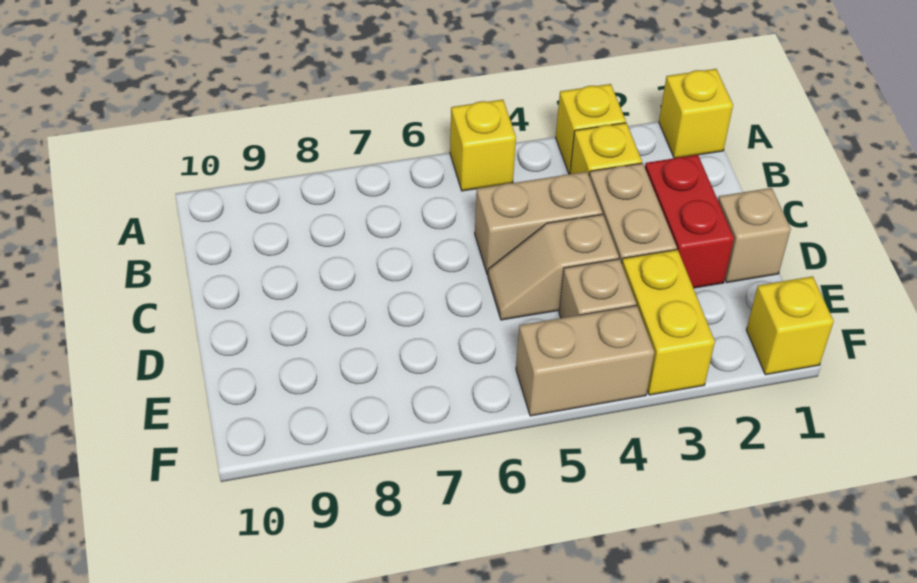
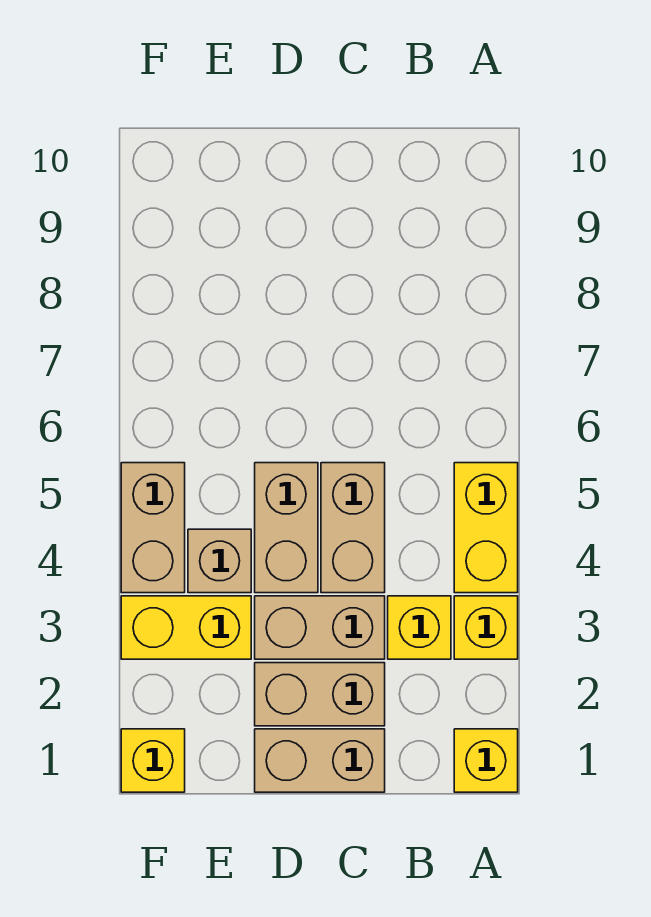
yellow 1x1 brick [450,100,516,191] -> yellow 1x2 brick [454,463,518,593]
red 1x2 brick [645,155,734,288] -> tan 1x2 brick [255,663,385,726]
tan 1x1 brick [718,188,791,283] -> tan 1x2 brick [255,729,385,792]
tan 1x2 slope [488,214,619,320] -> tan 1x2 brick [255,463,318,593]

